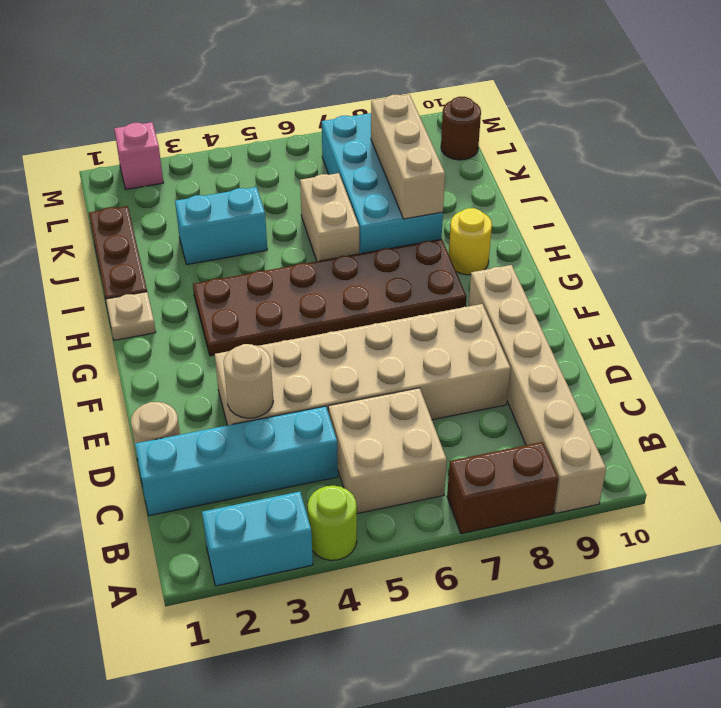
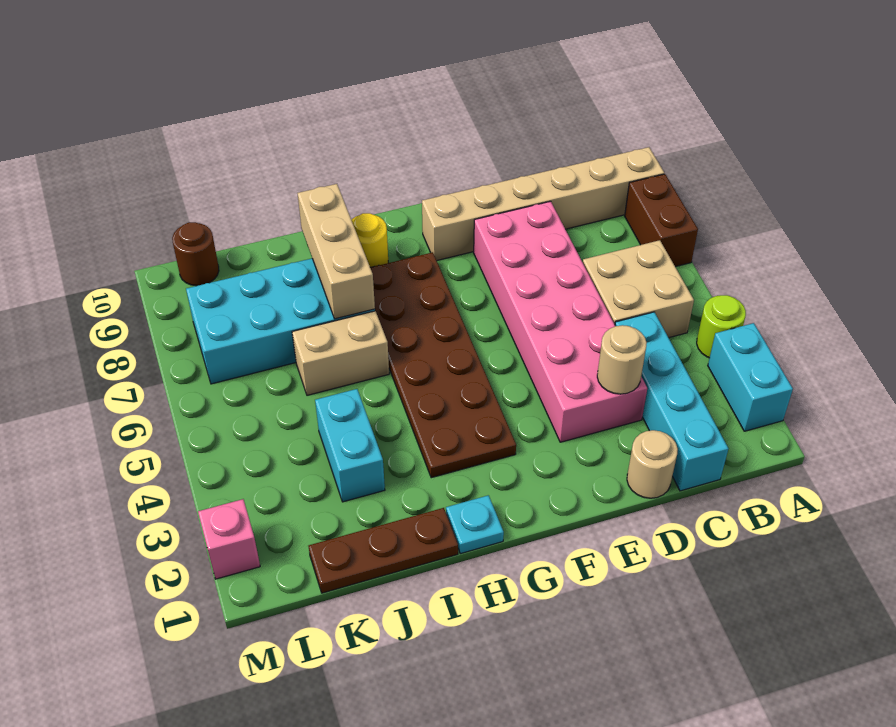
tan 2x6 brick [215,304,511,425] -> pink 2x6 brick [474,201,647,442]
tan 1x1 plate [106,292,156,340] -> cyan 1x1 plate [446,495,504,554]
tan 1x3 brick [371,94,445,219] -> tan 1x3 brick turned to [298,184,375,319]

